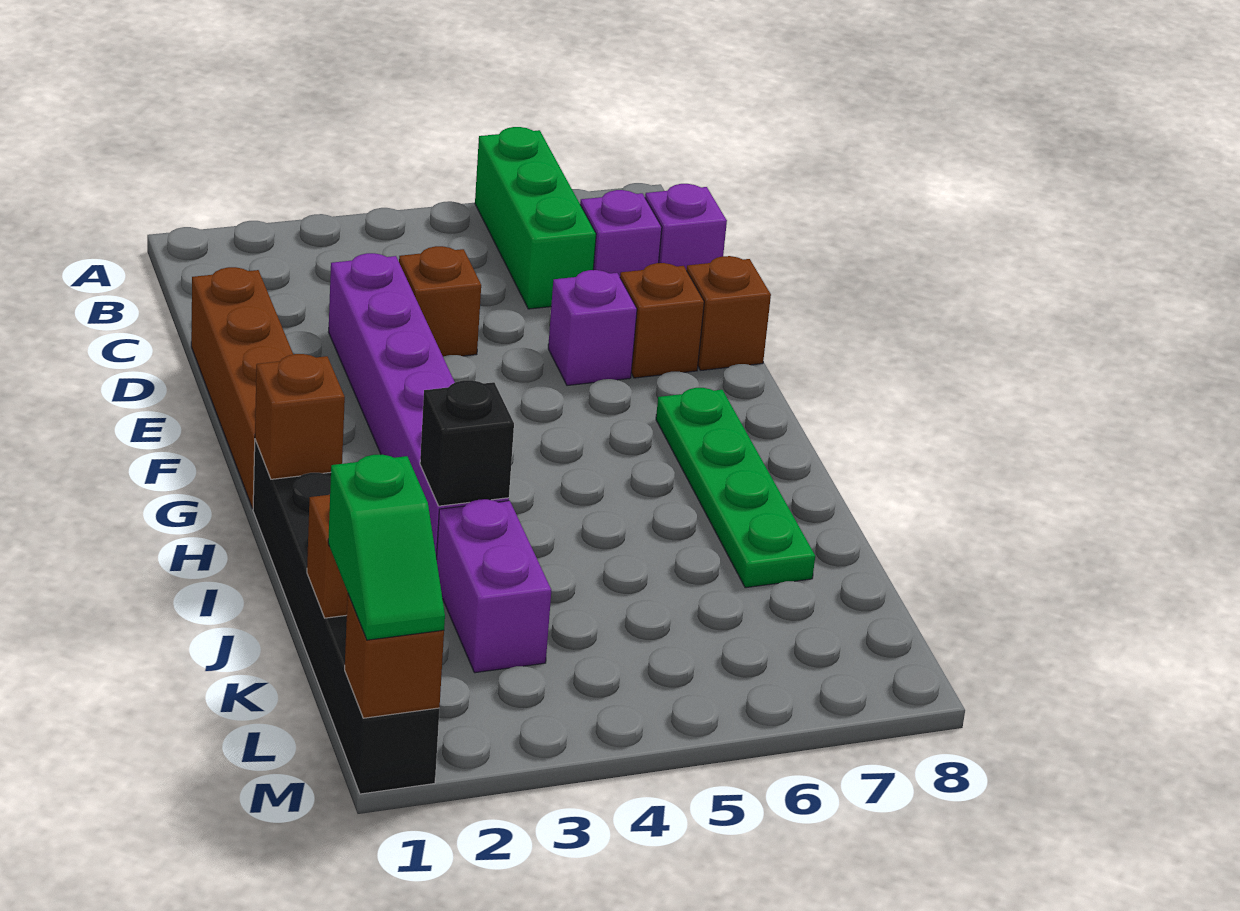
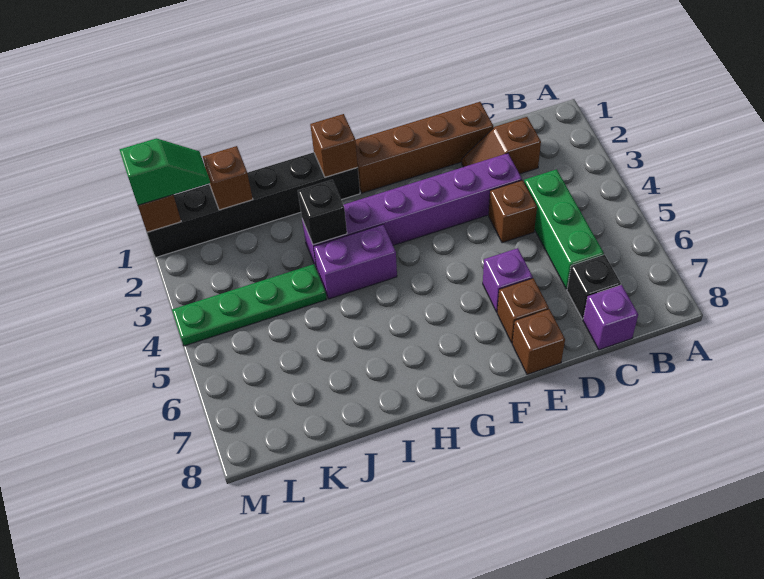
green 1x3 brick [475,127,596,309] -> green 1x3 brick turned to [524,169,604,289]
none -> brown 1x2 slope [462,117,541,174]
purple 1x1 brick [580,190,662,277] -> black 1x1 brick [567,255,621,319]
green 1x4 plate [656,387,815,588] -> green 1x4 plate moved to [172,264,327,346]
purple 1x2 brick [437,499,551,673] -> purple 1x2 brick moved to [314,225,397,299]
green 1x2 slope [328,455,445,640] -> green 1x2 slope turned to [120,138,210,205]

